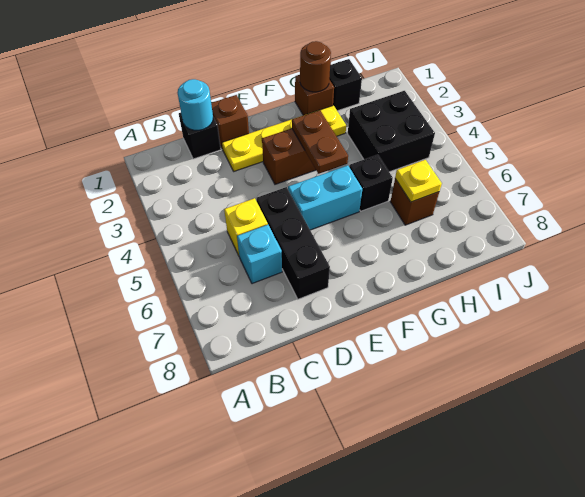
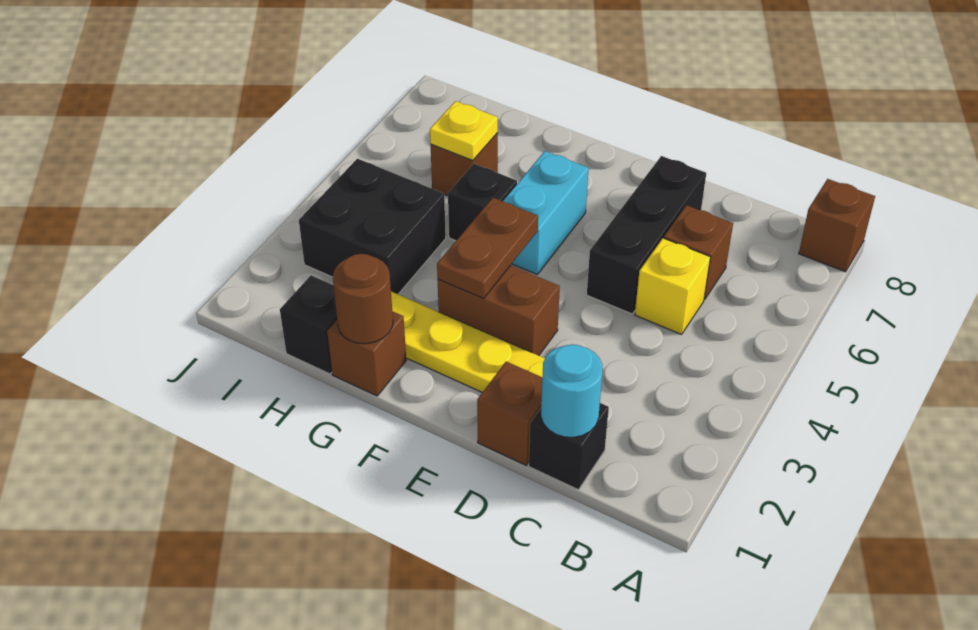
none -> brown 1x1 brick [799,179,875,272]
cyan 1x1 brick [237,225,282,284] -> brown 1x1 brick [664,205,733,300]
cyan 1x2 brick [288,165,362,230] -> cyan 1x2 brick turned to [503,151,589,274]

